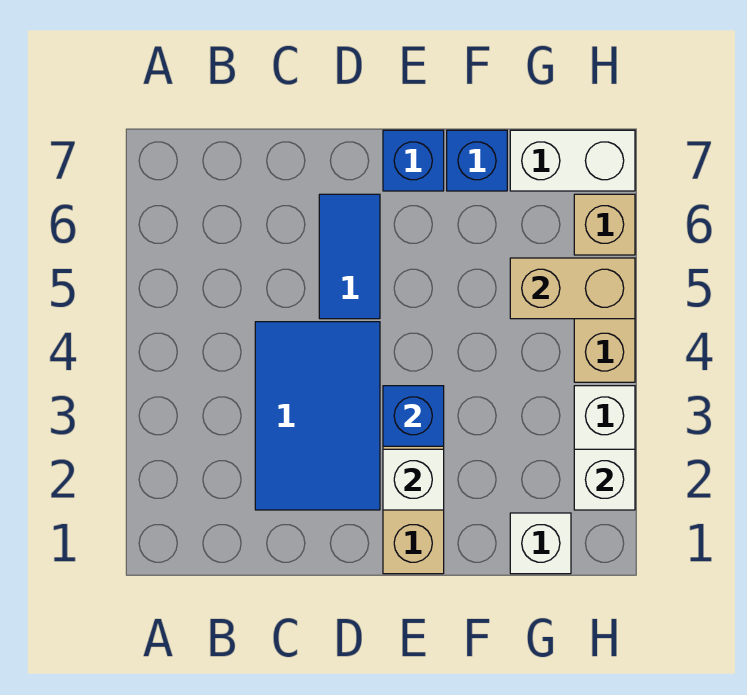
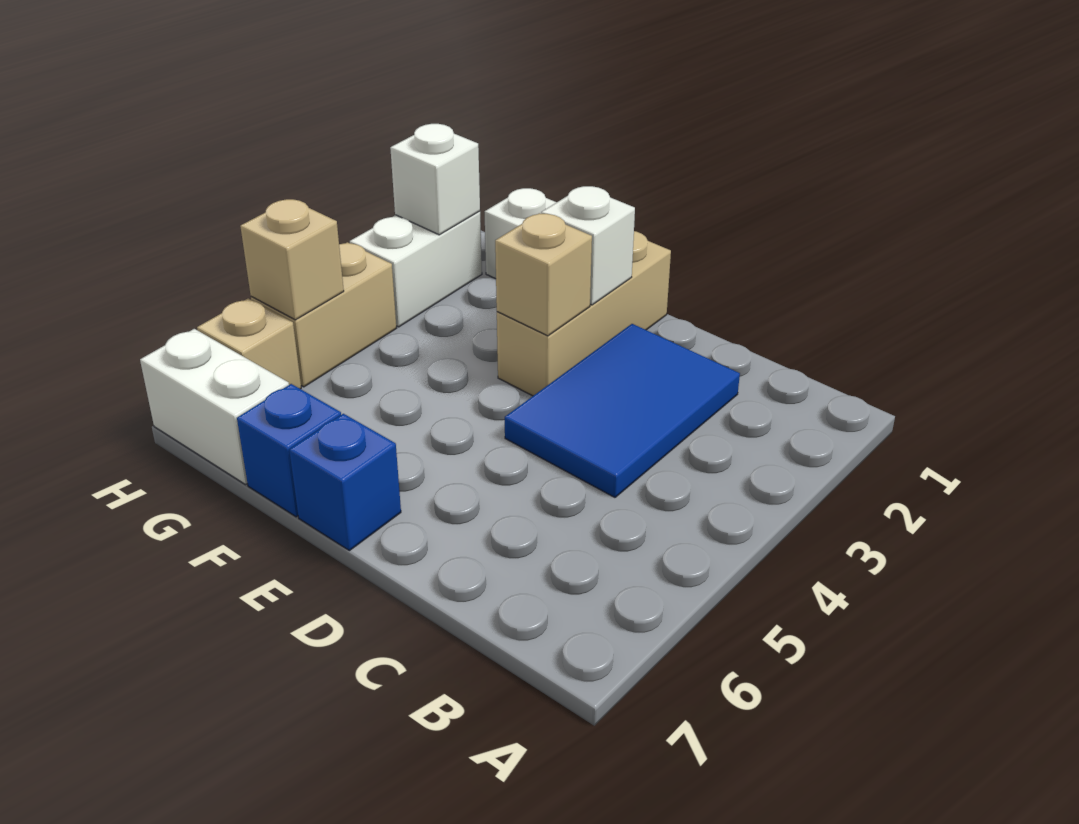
blue 1x2 tile [319,194,380,319] -> none
blue 1x1 brick [383,386,444,446] -> tan 1x1 brick [495,213,592,336]
tan 1x2 brick [510,258,635,319] -> tan 1x1 brick [240,199,344,320]

